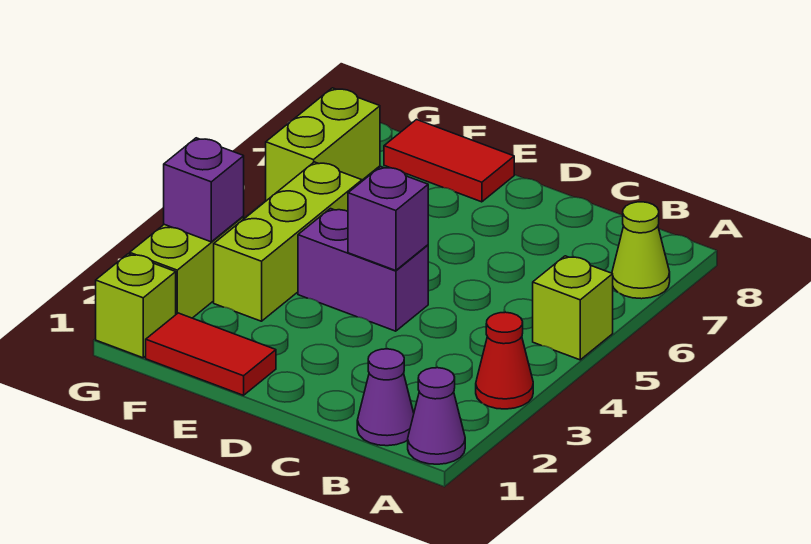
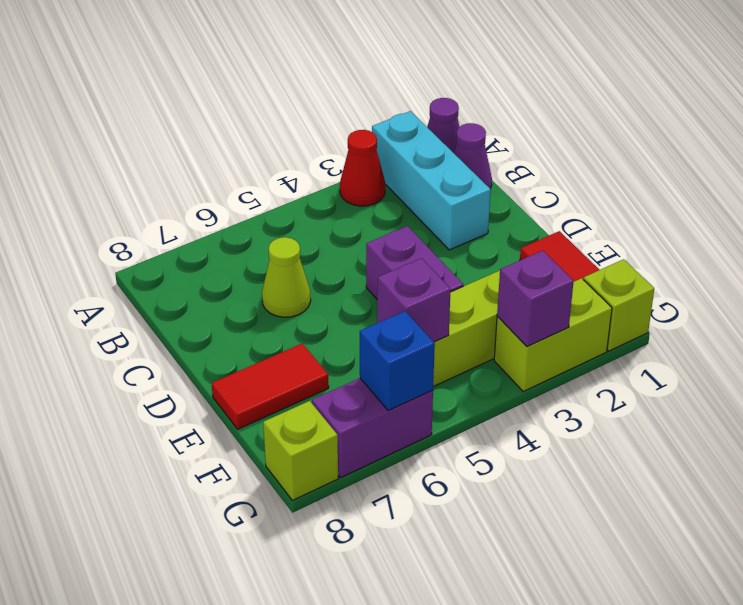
none -> cyan 1x3 brick [372,111,491,250]
lime 1x1 brick [533,256,613,360] -> lime 1x1 brick moved to [263,401,338,500]
lime 1x1 cone [612,202,670,299] -> lime 1x1 cone moved to [262,237,311,317]
purple 1x1 brick [348,167,428,271] -> purple 1x1 brick moved to [377,258,451,342]
red 1x2 tile [384,120,514,202] -> red 1x2 tile turned to [212,344,329,429]
lime 1x2 brick [266,88,380,201] -> purple 1x2 brick [312,378,433,477]
none -> blue 1x1 brick [360,311,435,411]

